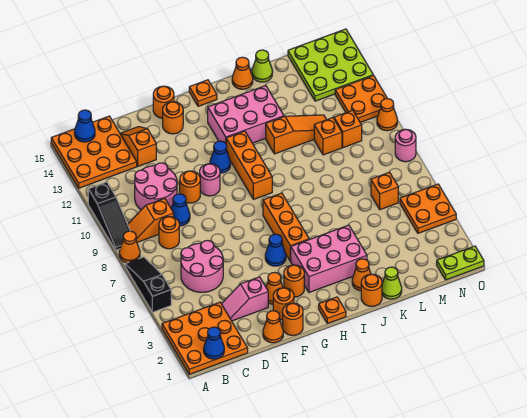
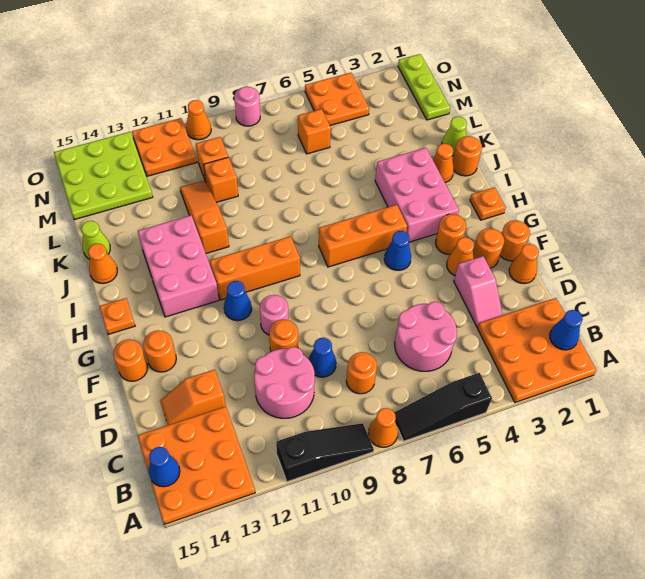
orange 1x2 slope [128,198,174,242] -> none
lime 1x2 plate [437,246,484,280] -> lime 1x3 plate [398,54,450,120]

